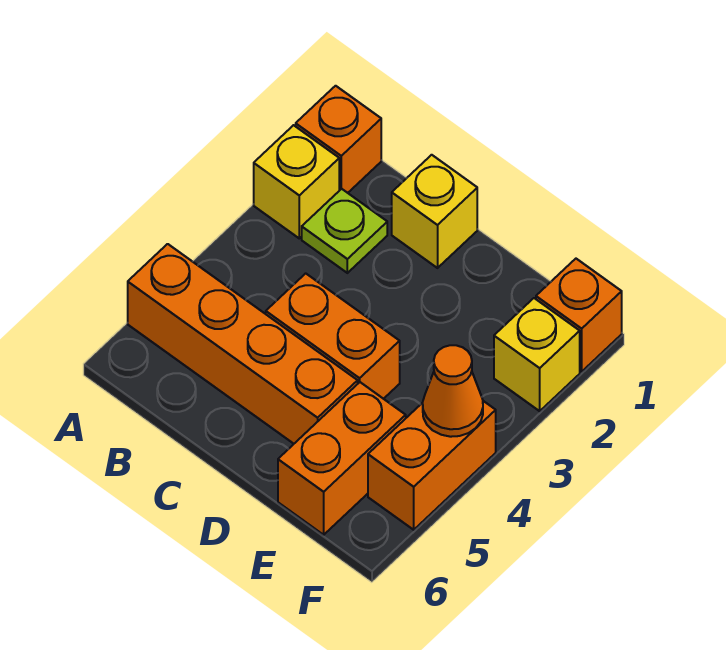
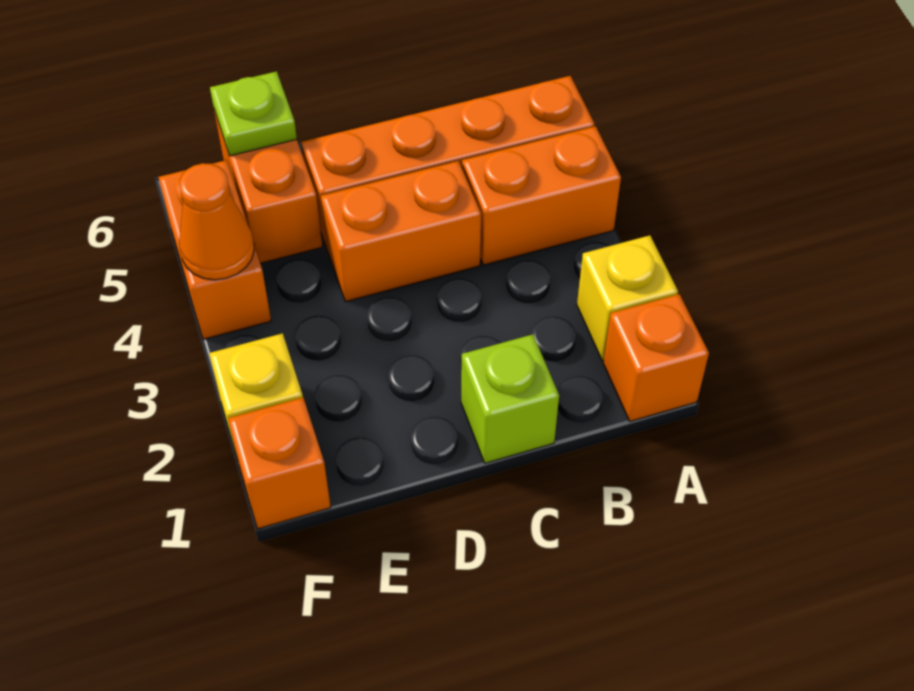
none -> orange 1x2 brick [462,126,621,265]
lime 1x1 plate [302,189,387,273] -> lime 1x1 plate moved to [210,71,297,156]
yellow 1x1 brick [392,155,477,268] -> lime 1x1 brick [461,334,559,463]

